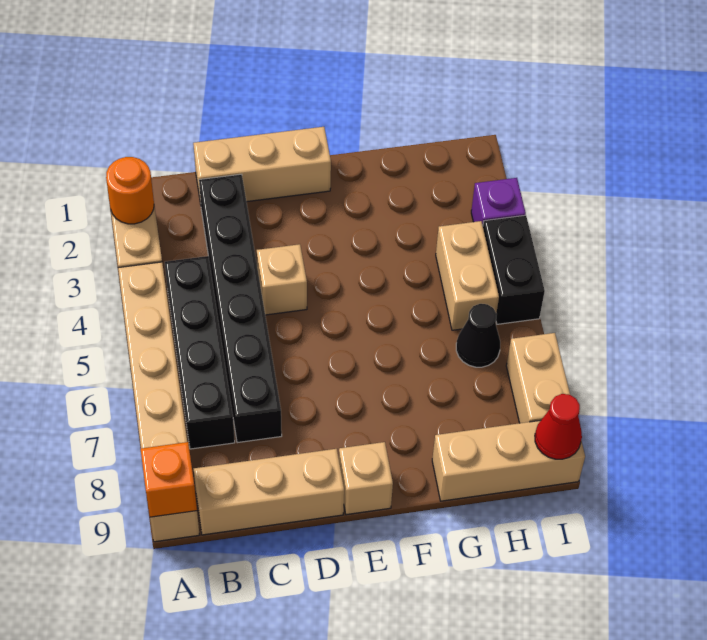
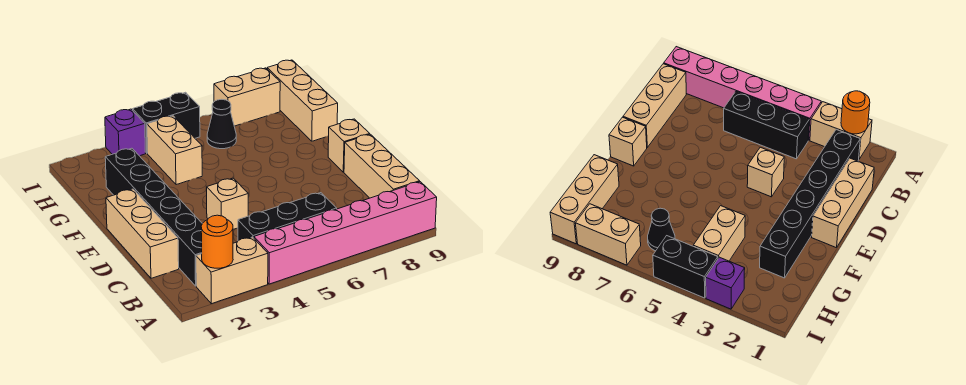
tan 1x6 brick [118,262,199,542] -> pink 1x6 brick [254,182,437,284]
orange 1x1 brick [141,442,197,517] -> none
black 1x4 brick [165,256,235,449] -> black 1x3 brick [238,193,337,241]
black 1x6 brick [199,174,282,443] -> black 1x6 brick turned to [105,148,202,286]
tan 1x2 brick [436,221,499,330] -> tan 1x2 brick turned to [147,116,202,185]
red 1x1 cone [535,394,582,459] -> none

